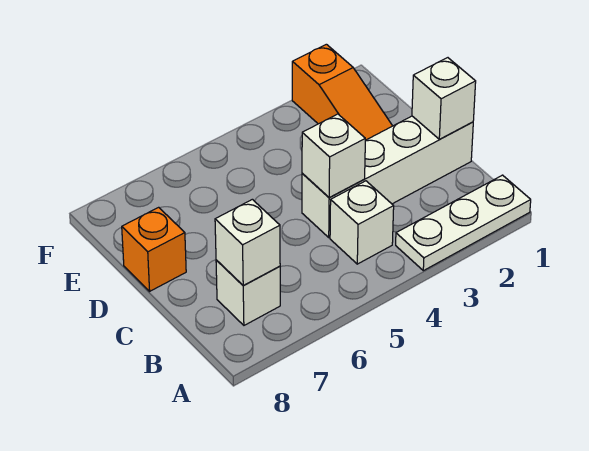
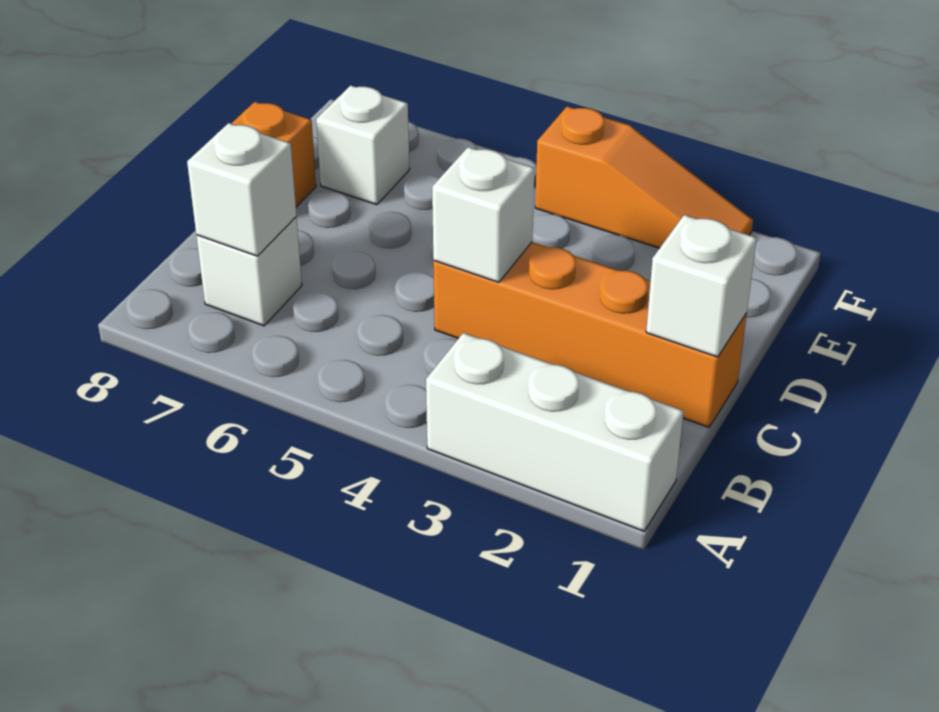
white 1x3 plate [396,175,531,271] -> white 1x3 brick [426,333,684,531]
white 1x1 brick [330,181,394,264] -> white 1x1 brick moved to [316,85,410,205]
white 1x4 brick [302,116,473,237] -> orange 1x4 brick [433,242,747,427]
orange 1x3 slope [292,44,392,140] -> orange 1x3 slope turned to [535,106,753,248]

